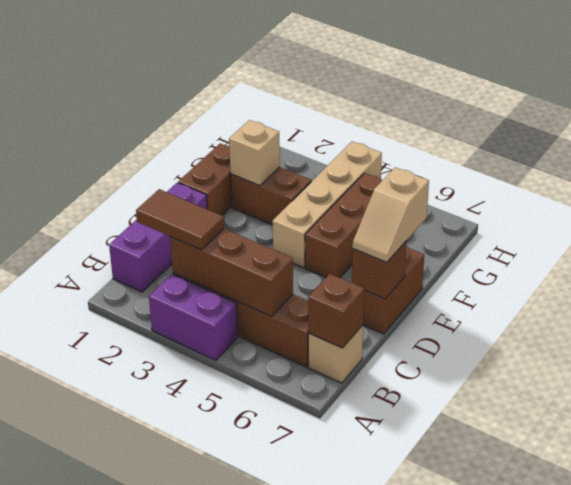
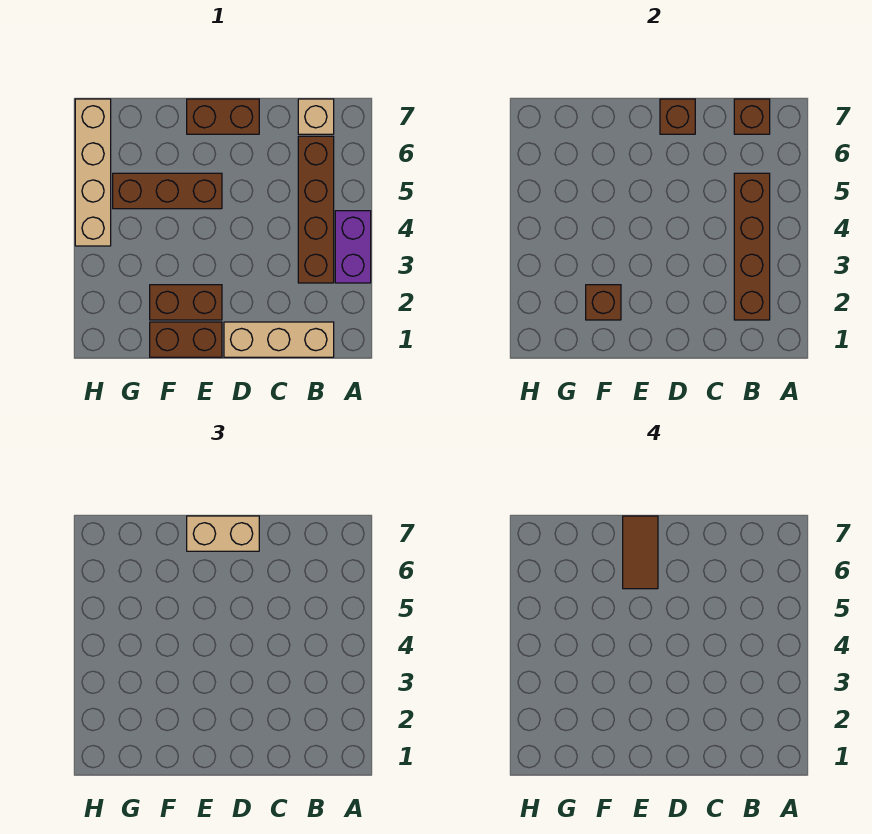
purple 1x3 brick [109,183,207,292] -> tan 1x3 brick [224,322,334,357]
brown 1x2 tile [136,189,224,250] -> brown 1x2 tile moved to [623,516,658,589]
brown 1x3 brick [170,229,293,317] -> brown 1x4 brick [734,173,770,320]
tan 1x2 slope [353,167,429,262] -> tan 1x2 brick [187,516,259,551]
tan 1x4 brick [272,142,382,268] -> tan 1x4 brick turned to [75,99,111,246]
brown 1x2 brick [231,167,311,225] -> brown 1x2 brick turned to [150,285,222,320]
tan 1x1 brick [229,120,280,186] -> brown 1x1 brick [586,285,621,320]

